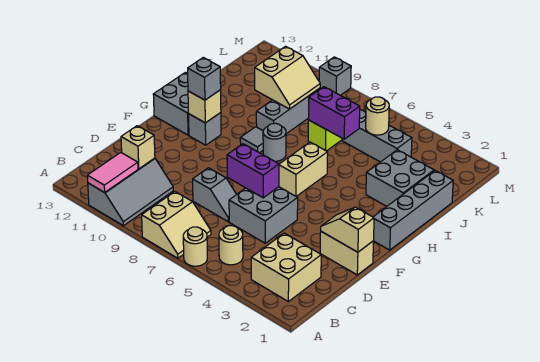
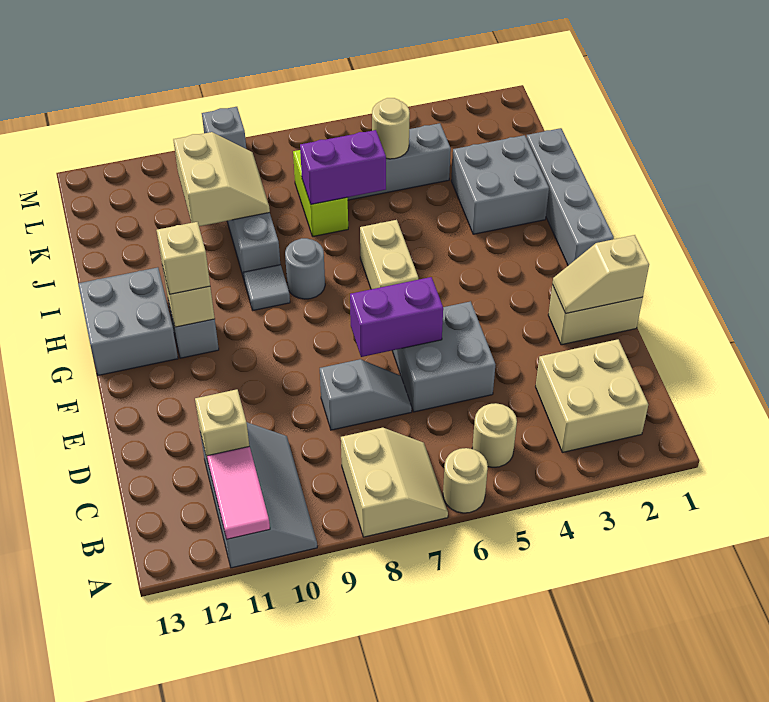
grey 1x1 brick [188,58,221,100] -> tan 1x1 brick [156,222,210,294]

